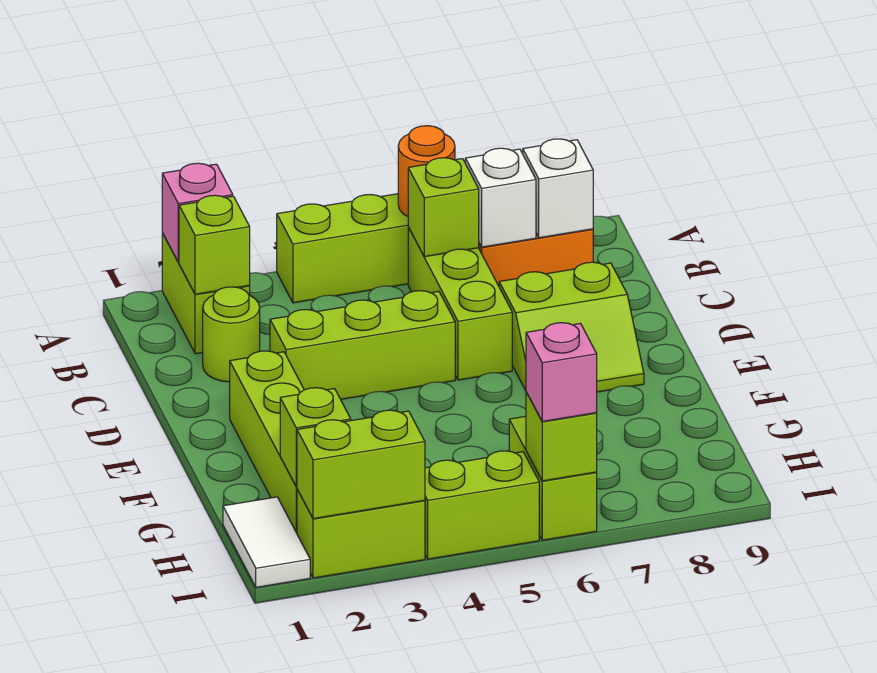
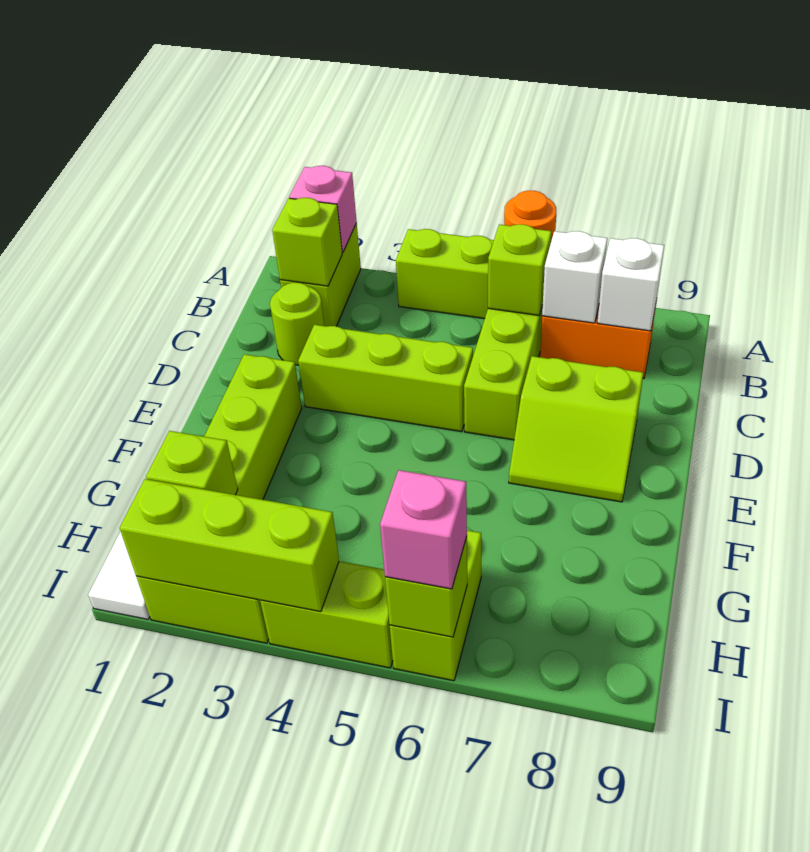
lime 1x2 brick [297,410,425,519] -> lime 1x3 brick [120,479,339,612]

